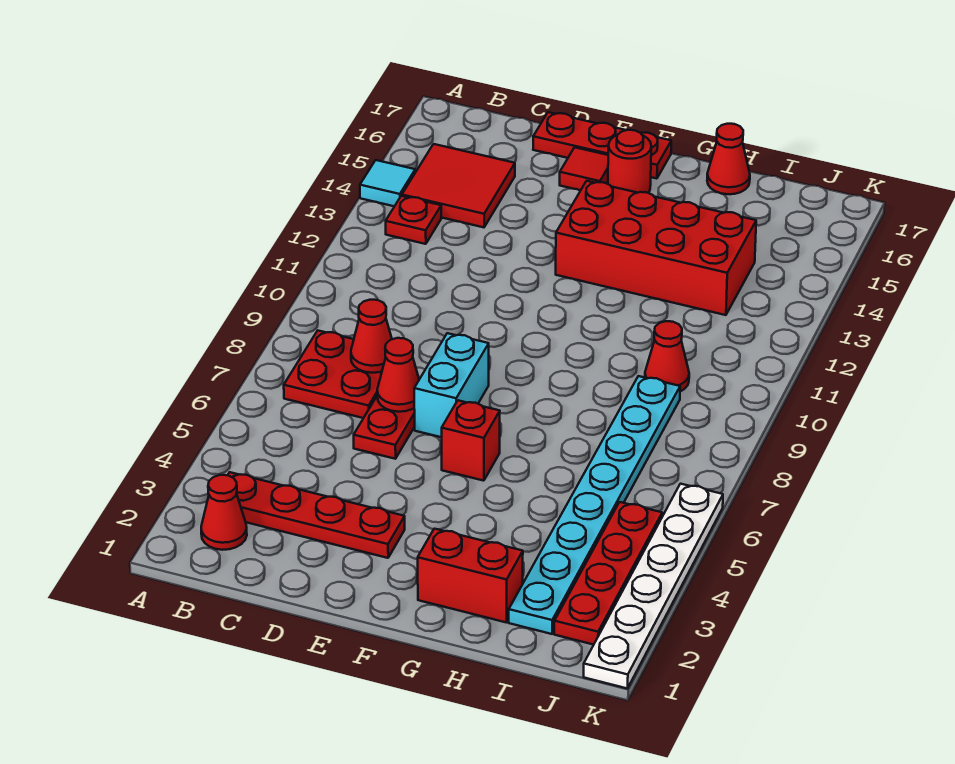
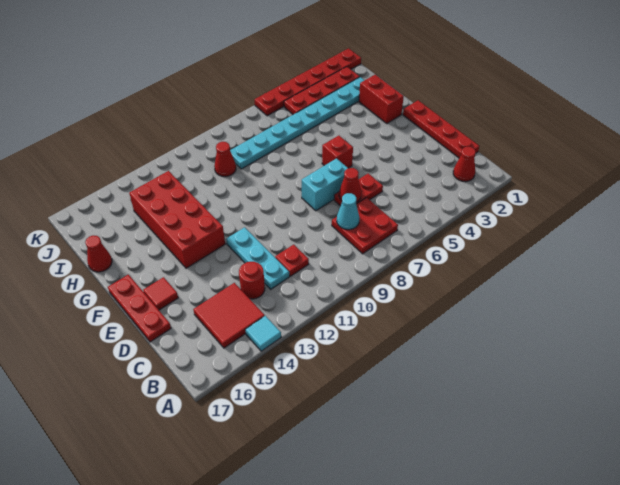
red 1x4 plate [228,472,405,558] -> red 1x4 plate moved to [403,100,479,158]
red 1x1 plate [386,196,441,244] -> red 1x1 plate moved to [275,245,309,276]
red 1x1 cone [351,300,392,373] -> cyan 1x1 cone [337,193,360,230]
none -> cyan 1x3 plate [226,227,289,289]
red 1x1 round brick [608,130,651,193] -> red 1x1 round brick moved to [239,262,265,299]
white 1x6 plate [584,484,723,689] -> red 1x6 plate [255,48,361,116]

